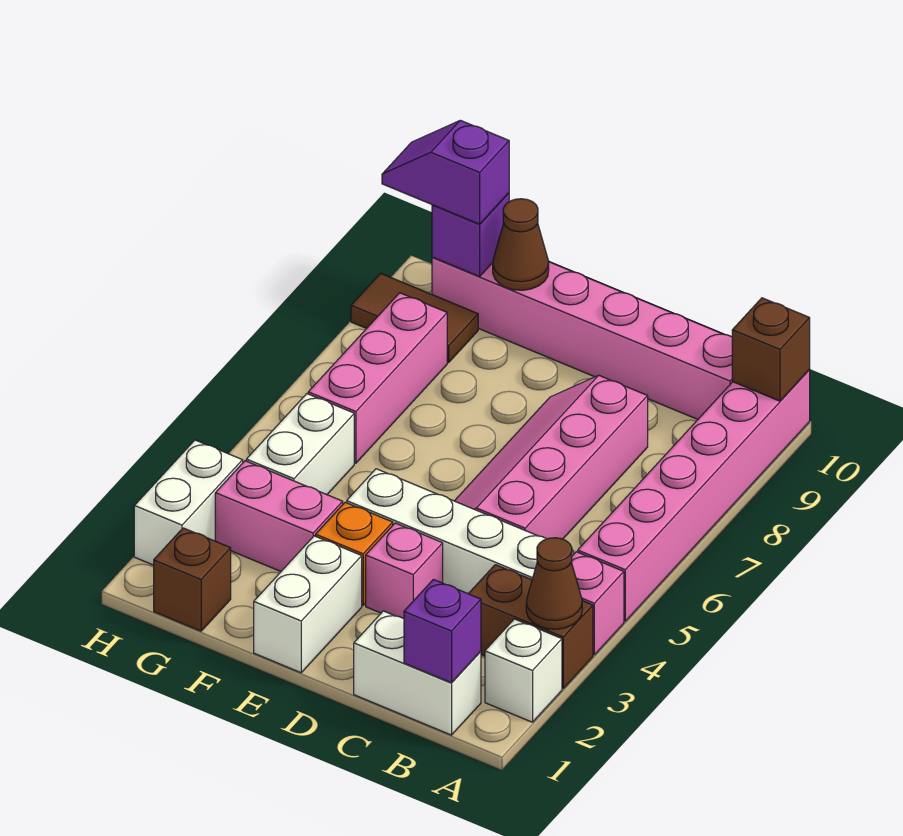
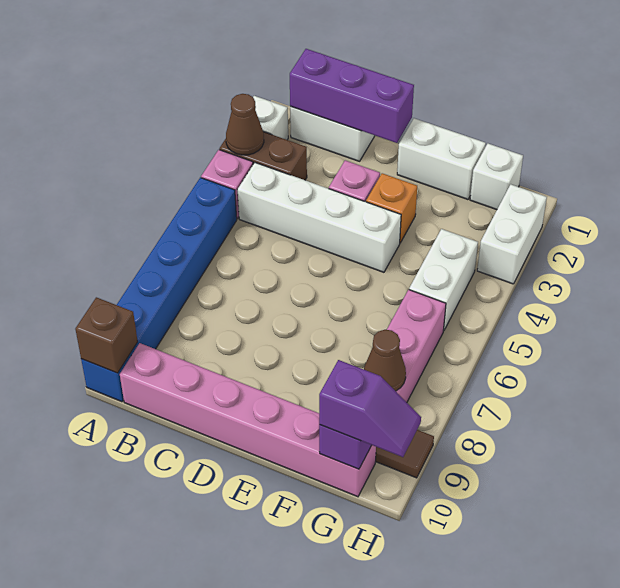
pink 1x6 brick [578,370,810,621] -> blue 1x6 brick [81,177,237,402]
purple 1x1 brick [404,580,481,683] -> purple 1x3 brick [290,49,414,143]
pink 2x4 slope [455,375,648,539] -> none
white 1x2 brick [254,536,362,673] -> white 1x2 brick turned to [397,118,486,199]
pink 1x2 brick [215,461,343,571] -> none
brown 1x1 cone [493,199,549,290] -> brown 1x1 cone moved to [364,329,406,391]
brown 1x1 brick [154,528,231,631] -> white 1x1 brick [470,144,523,210]

